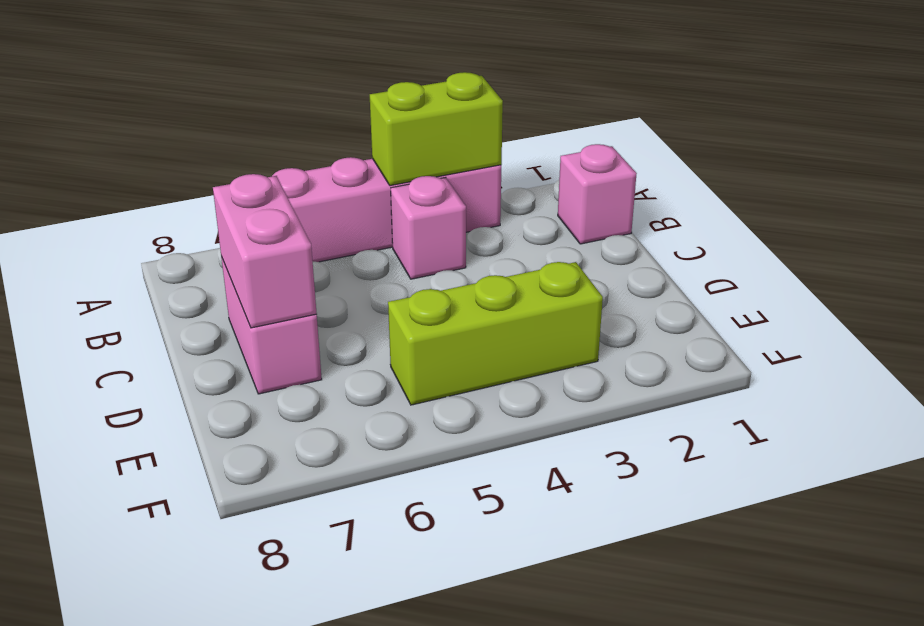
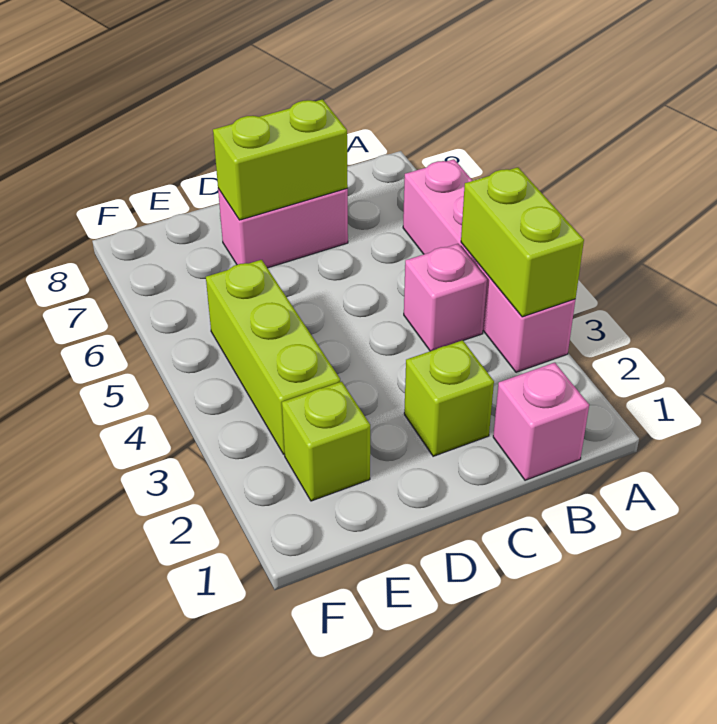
none -> lime 1x1 brick [404,340,494,456]
pink 1x2 brick [213,174,317,328] -> lime 1x2 brick [213,99,348,220]
none -> lime 1x1 brick [282,382,370,501]

